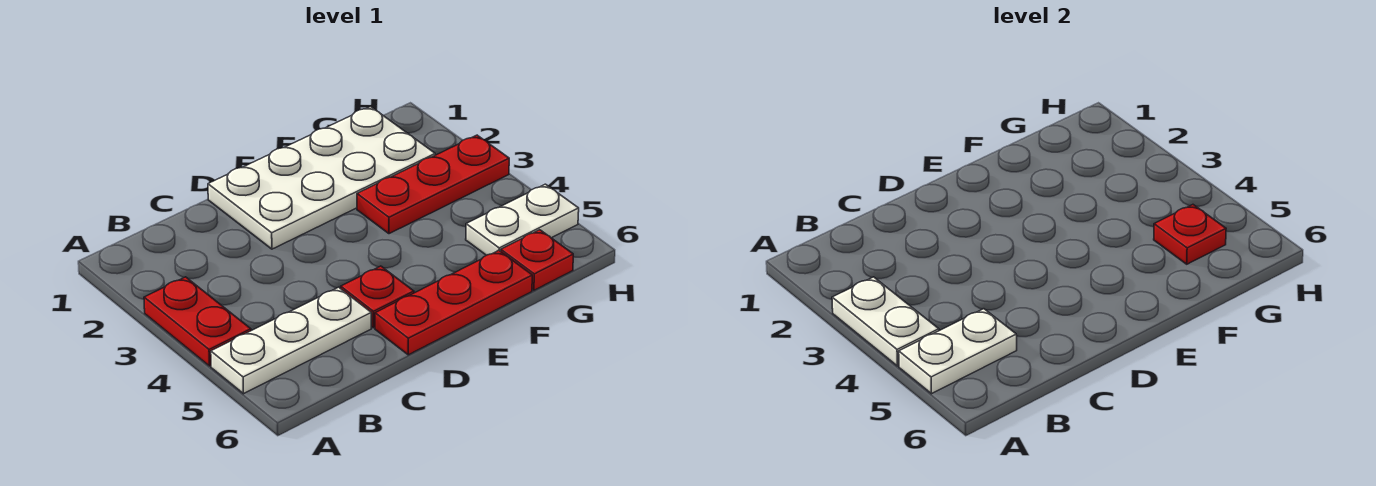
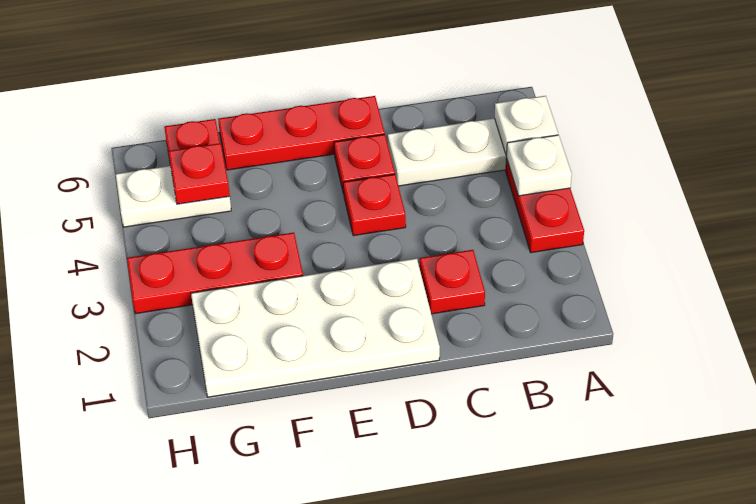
white 1x2 plate [832,277,939,366] -> white 1x1 plate [506,135,572,196]
white 1x2 plate [899,309,1017,394] -> white 1x1 plate [494,96,558,155]
none -> red 1x1 plate [420,250,485,314]
none -> red 1x1 plate [343,174,406,236]

